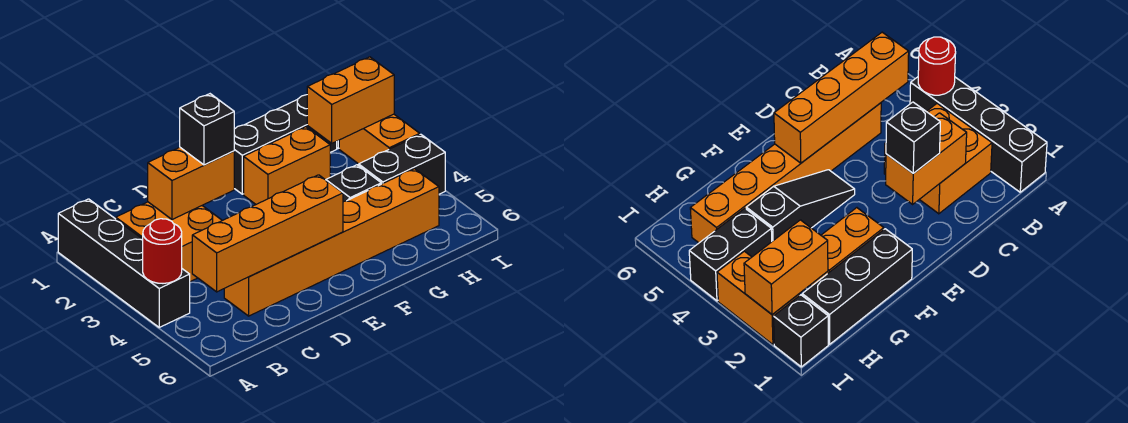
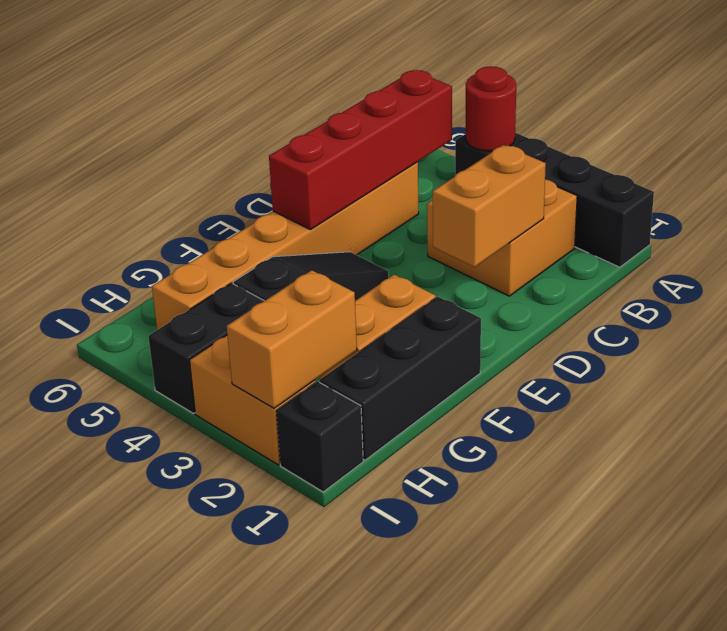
orange 1x4 brick [192,175,343,292] -> red 1x4 brick [269,70,452,230]
black 1x1 brick [180,94,234,165] -> none

